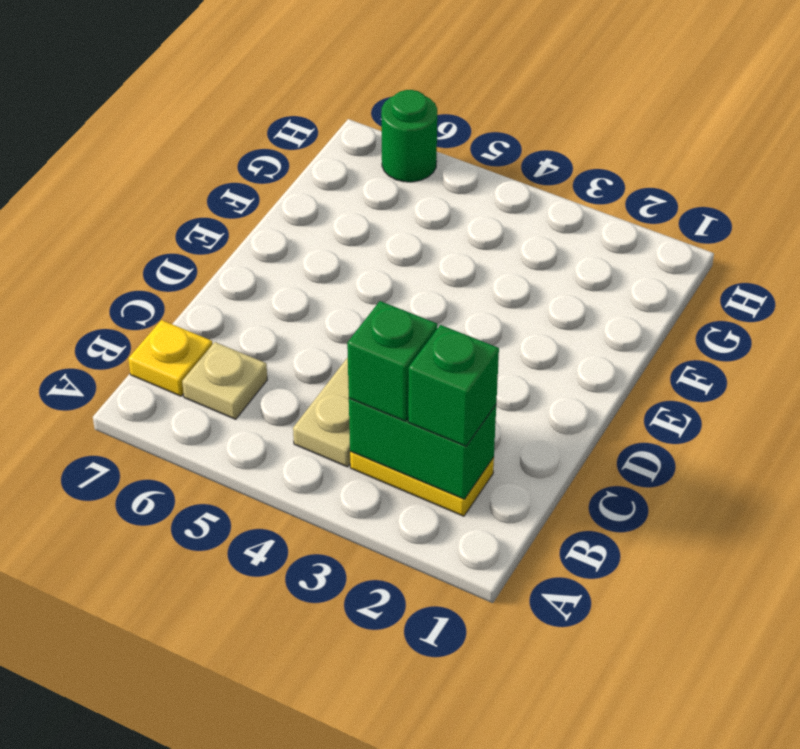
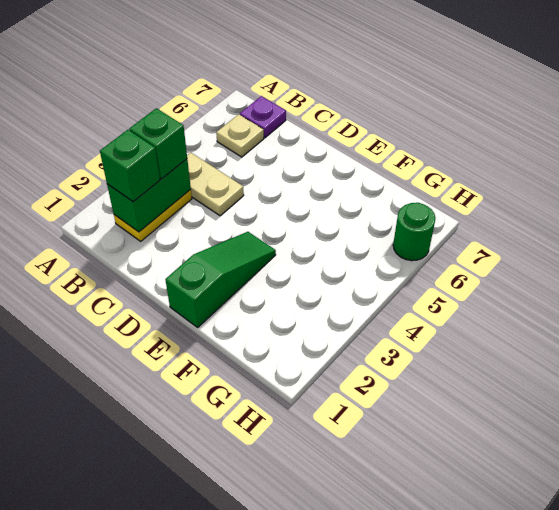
yellow 1x1 plate [128,320,212,396] -> purple 1x1 plate [240,96,286,138]
none -> green 1x3 slope [165,232,276,327]

